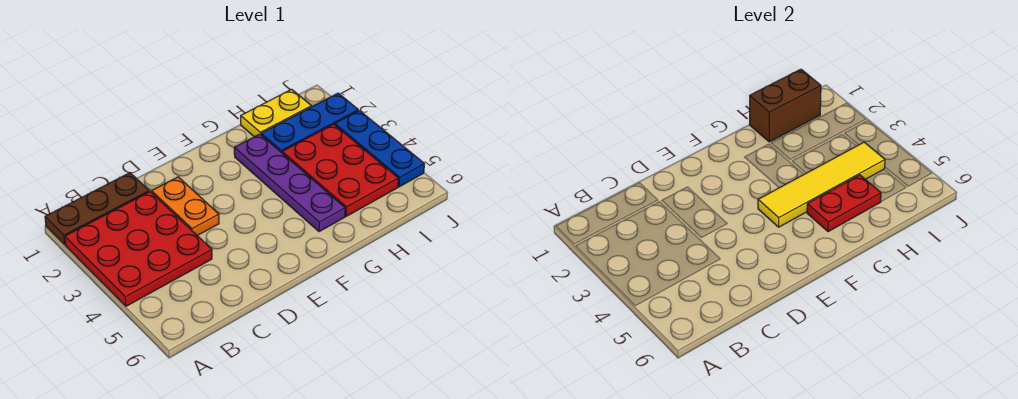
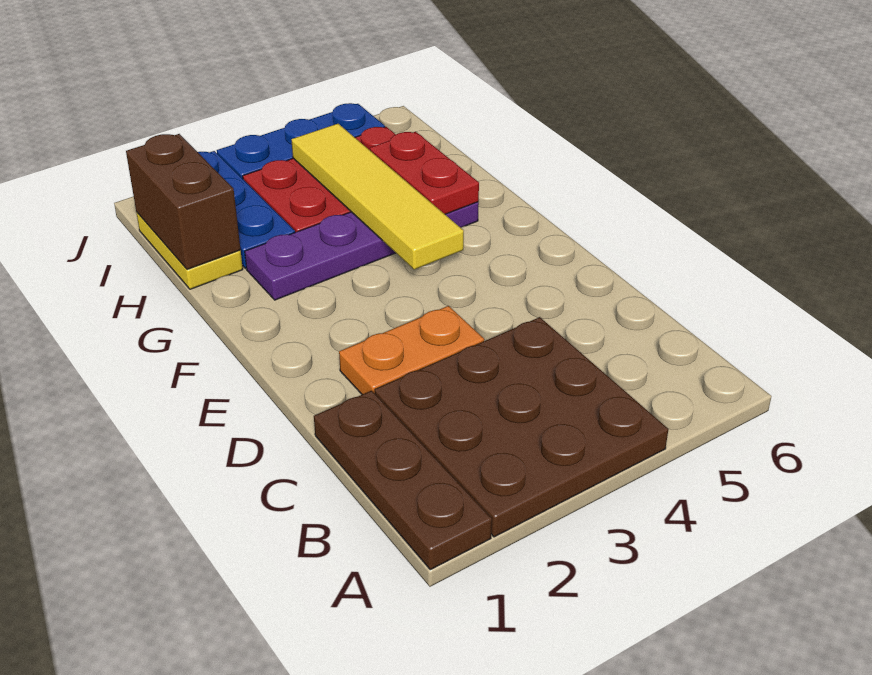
red 3x3 plate [65,192,212,306] -> brown 3x3 plate [375,317,668,537]

